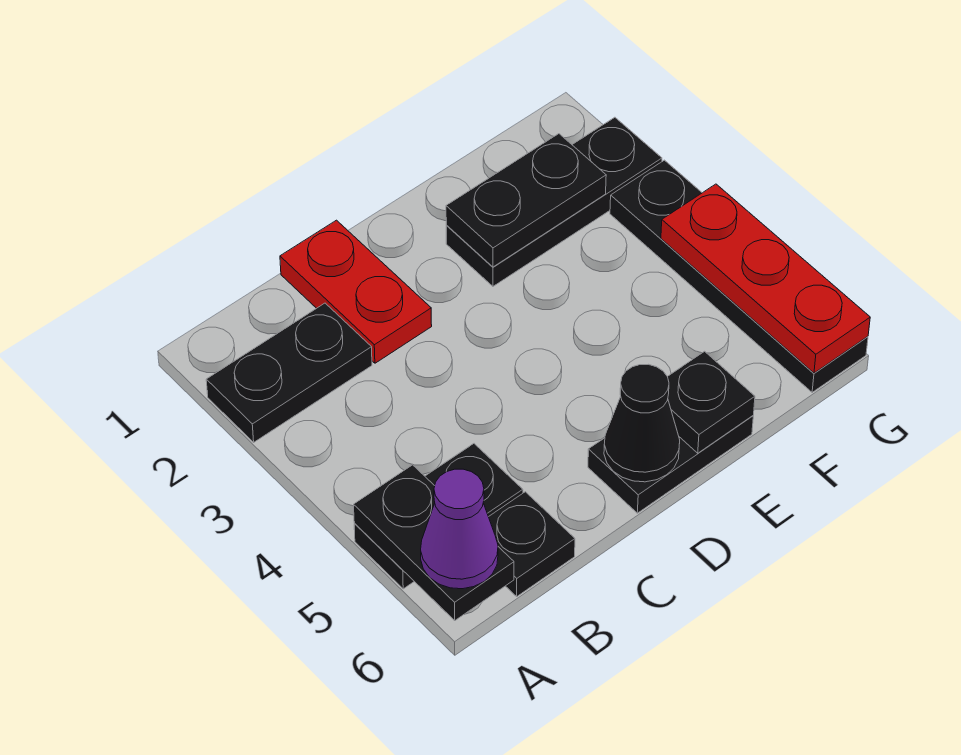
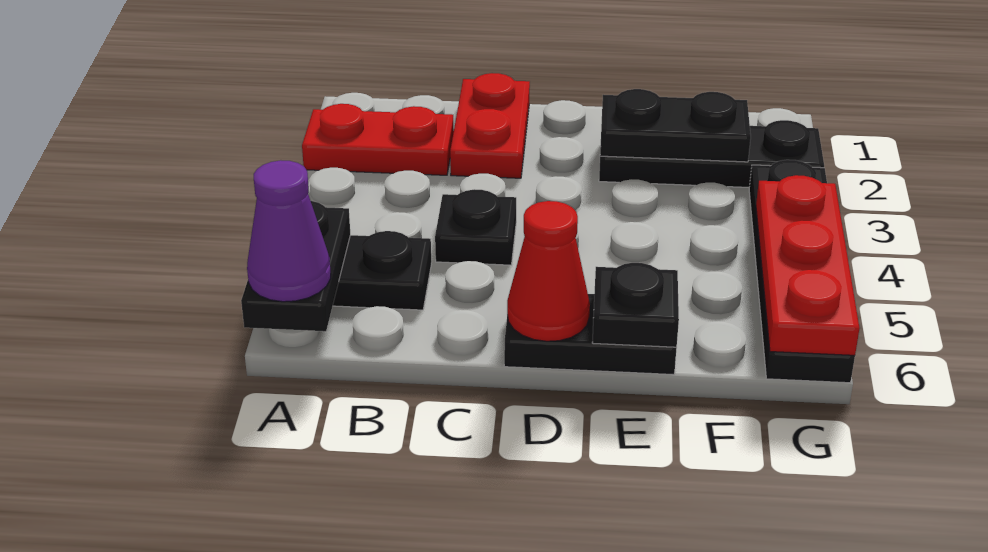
black 1x2 plate [206,303,372,442] -> red 1x2 plate [302,104,454,175]
black 1x1 plate [489,492,575,596] -> black 1x1 plate moved to [435,189,516,265]
black 1x1 cone [604,364,680,482] -> red 1x1 cone [507,201,590,341]

